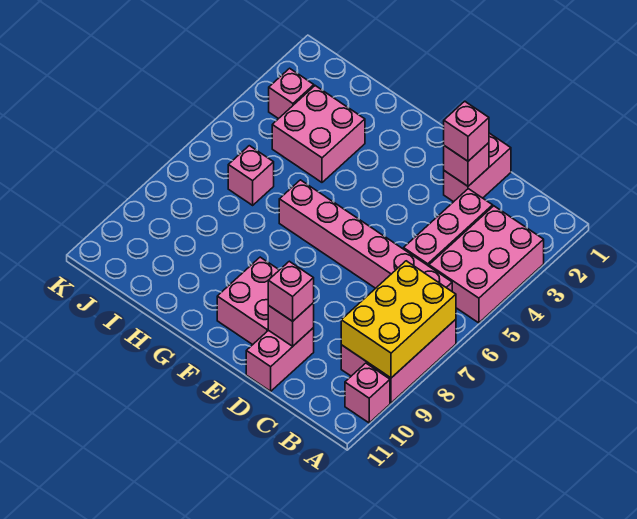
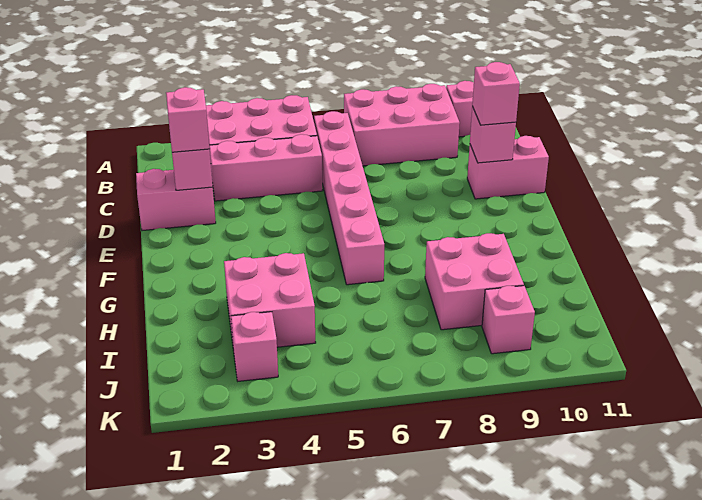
yellow 2x3 brick [341,261,456,378] -> none
pink 2x2 brick [217,257,279,345] -> pink 2x2 brick moved to [425,233,524,330]
pink 1x1 brick [228,146,274,205] -> pink 1x1 brick moved to [482,286,535,354]

